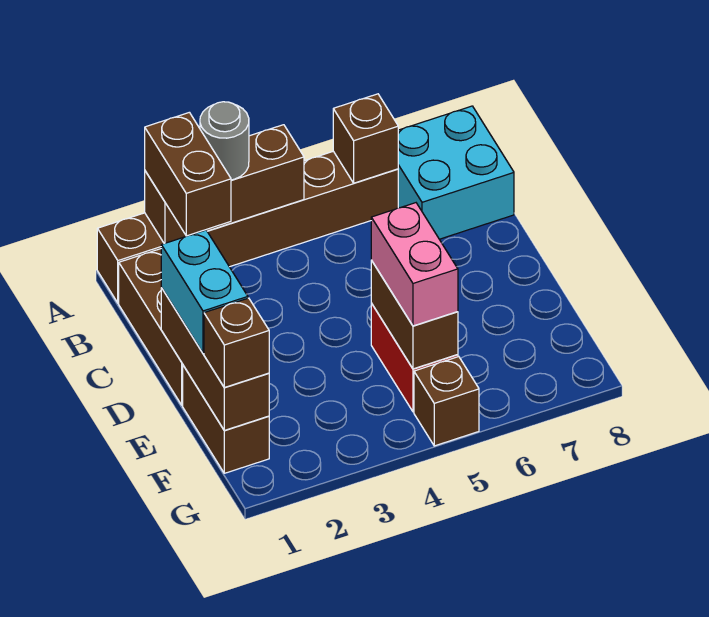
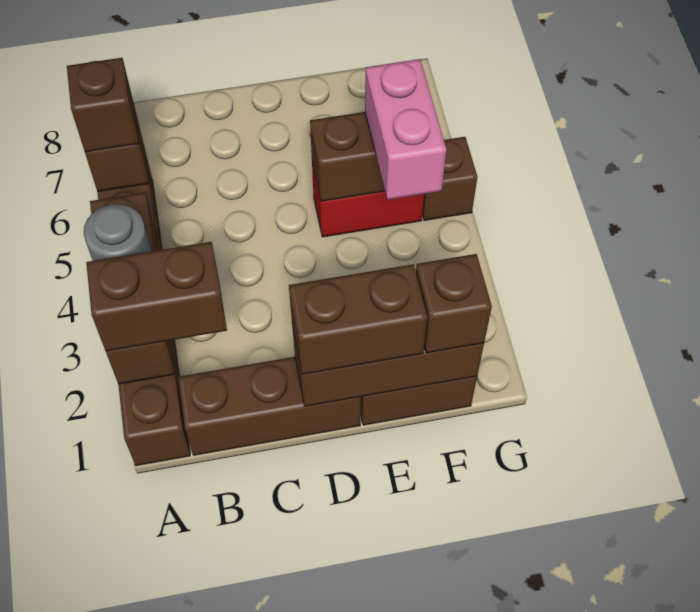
none -> brown 1x1 brick [67,58,139,152]
cyan 2x2 brick [398,106,514,239] -> none
cyan 1x2 brick [161,230,248,353] -> brown 1x2 brick [289,264,427,374]
pink 1x2 brick [371,203,458,326] -> pink 1x2 brick turned to [365,59,446,200]

